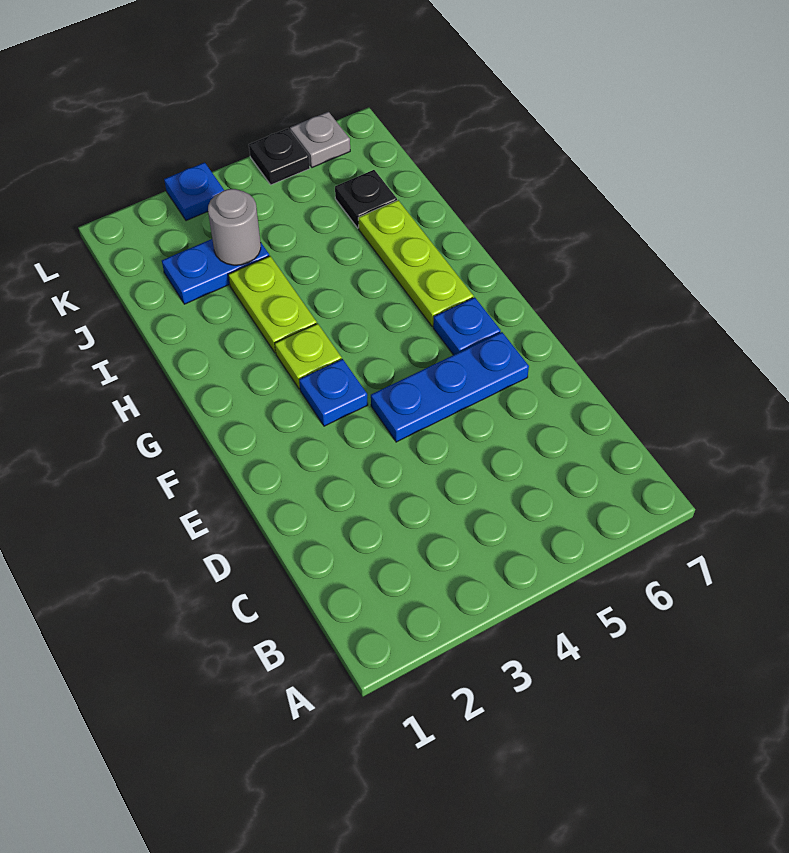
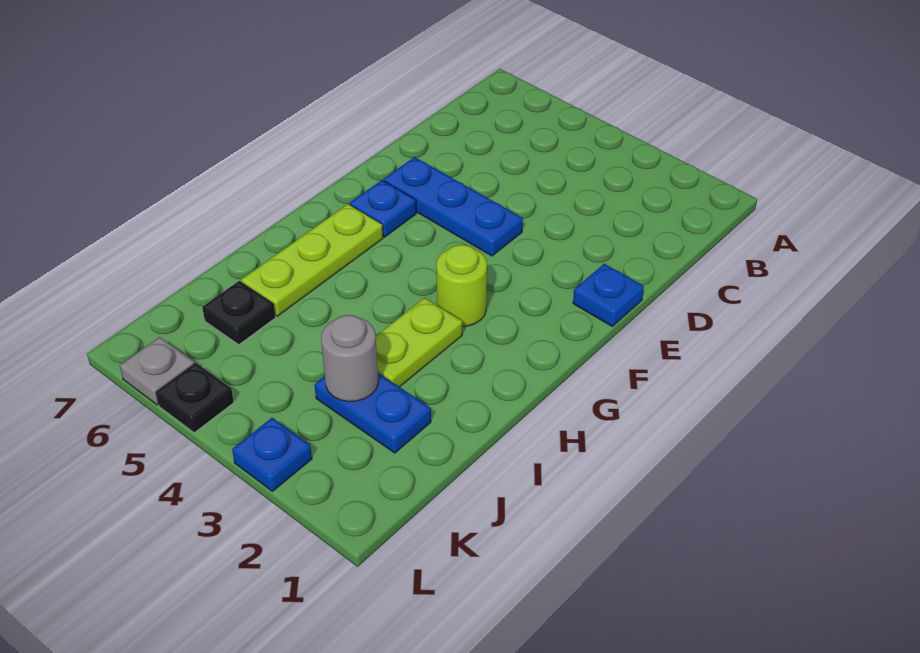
blue 1x1 plate [299,359,368,426] -> blue 1x1 plate moved to [573,264,644,326]
lime 1x1 plate [275,323,342,389] -> lime 1x1 round brick [436,245,487,326]

